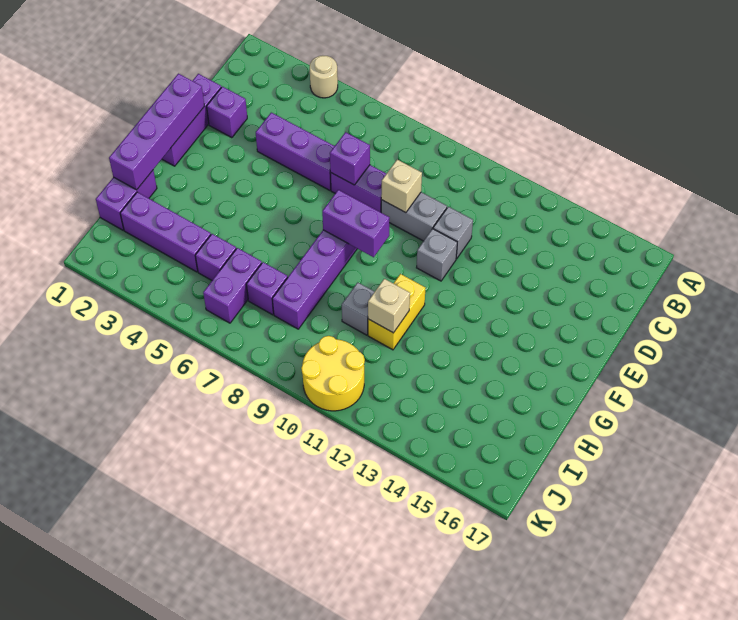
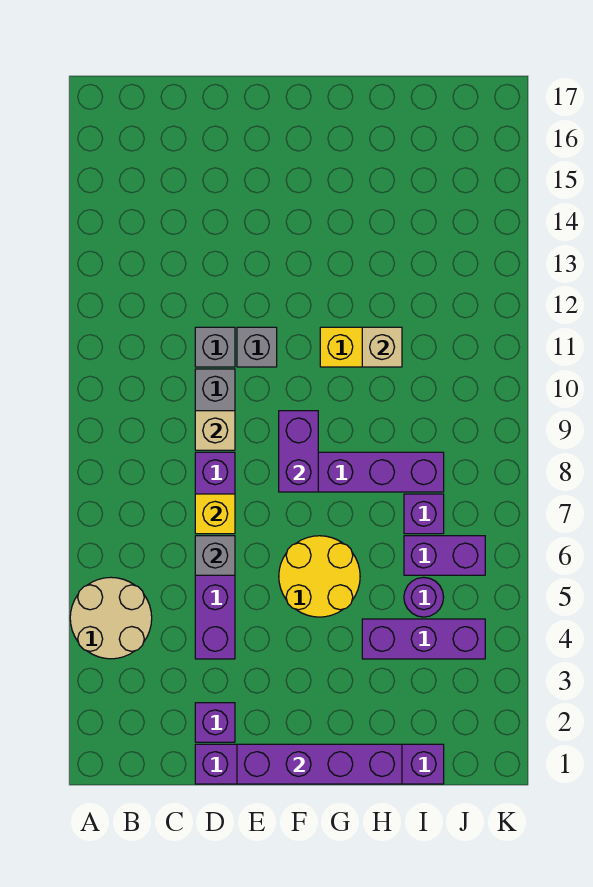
tan 1x1 round brick [310,55,338,98] -> tan 2x2 round brick [70,577,152,659]
purple 1x1 brick [330,132,370,185] -> yellow 1x1 brick [195,494,235,534]
grey 1x1 brick [342,283,374,335] -> grey 1x1 brick moved to [195,536,235,575]
purple 1x3 brick [120,192,211,272] -> purple 1x3 brick turned to [362,619,485,659]
purple 1x1 brick [195,234,236,280] -> purple 1x1 round brick [404,577,444,617]
yellow 2x2 round brick [301,336,365,411] -> yellow 2x2 round brick moved to [279,536,360,617]

